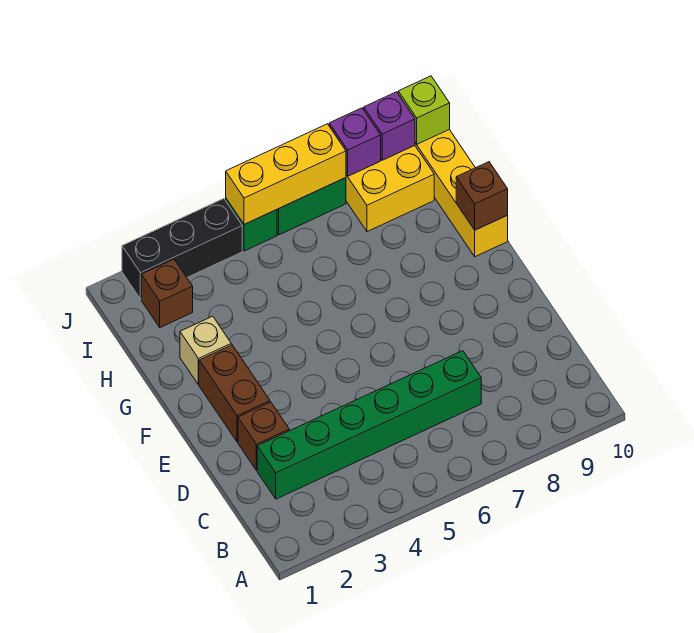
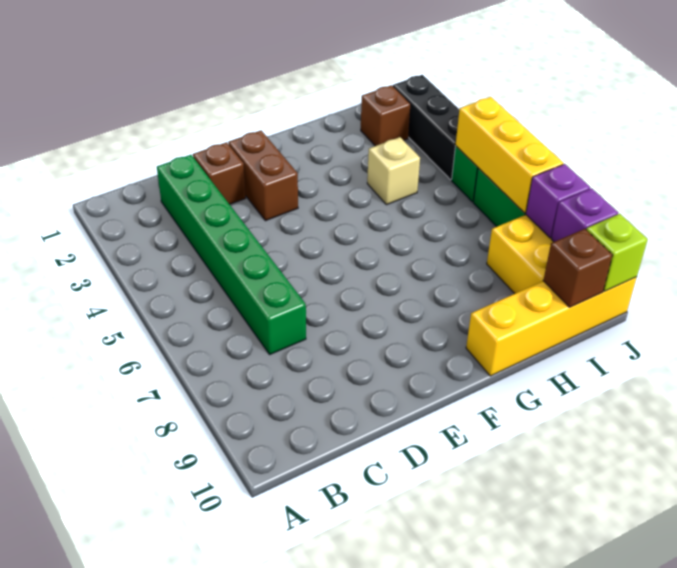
brown 1x2 brick [199,345,270,442] -> brown 1x2 brick turned to [228,131,298,221]
tan 1x1 brick [180,316,231,385] -> tan 1x1 brick moved to [367,137,420,205]
brown 1x1 brick [456,162,508,230] -> brown 1x1 brick moved to [543,229,612,307]

